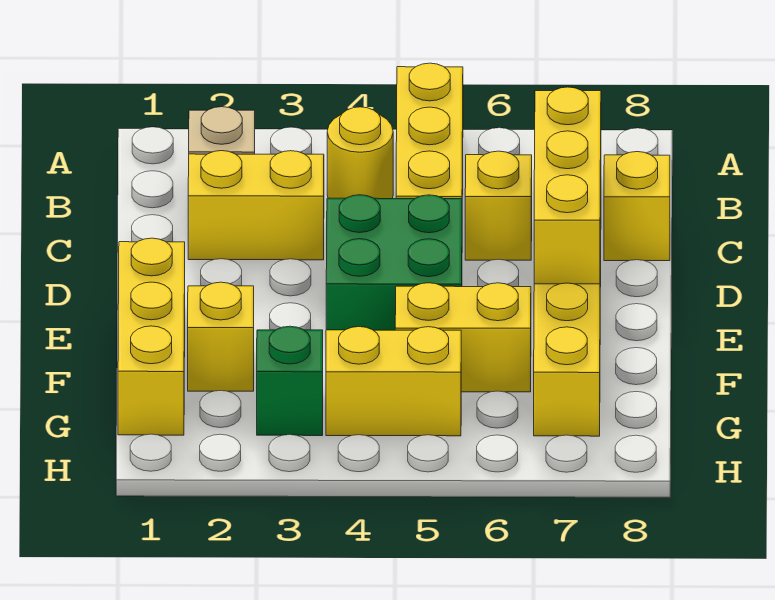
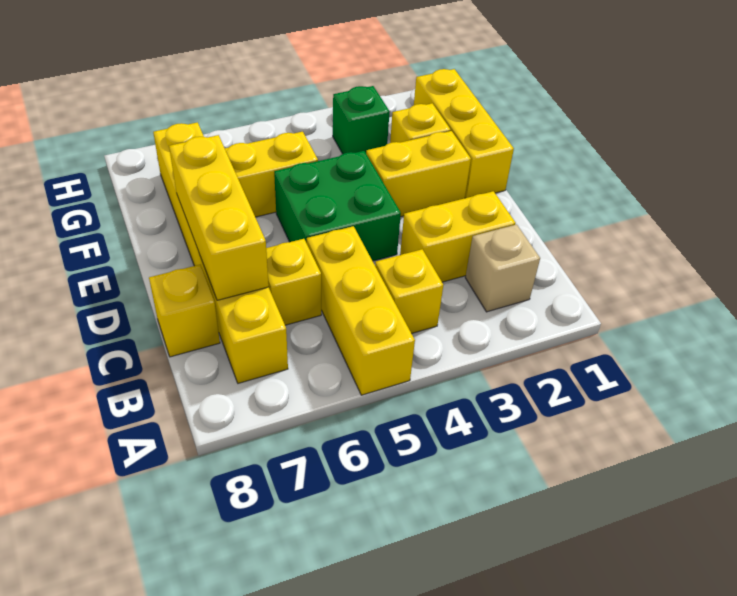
yellow 1x1 round brick [327,107,393,199] -> yellow 1x1 brick [375,249,443,333]
yellow 1x2 brick [326,327,461,436] -> yellow 1x2 brick moved to [366,131,471,217]

